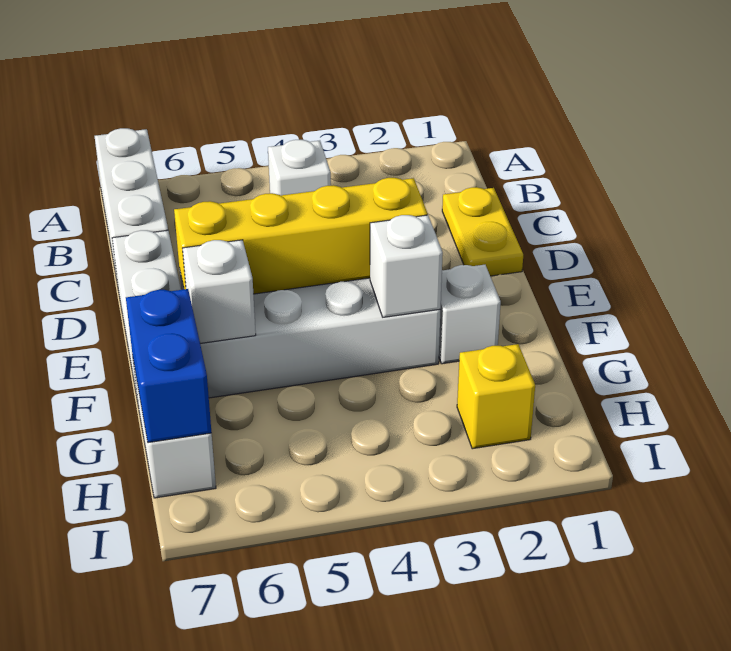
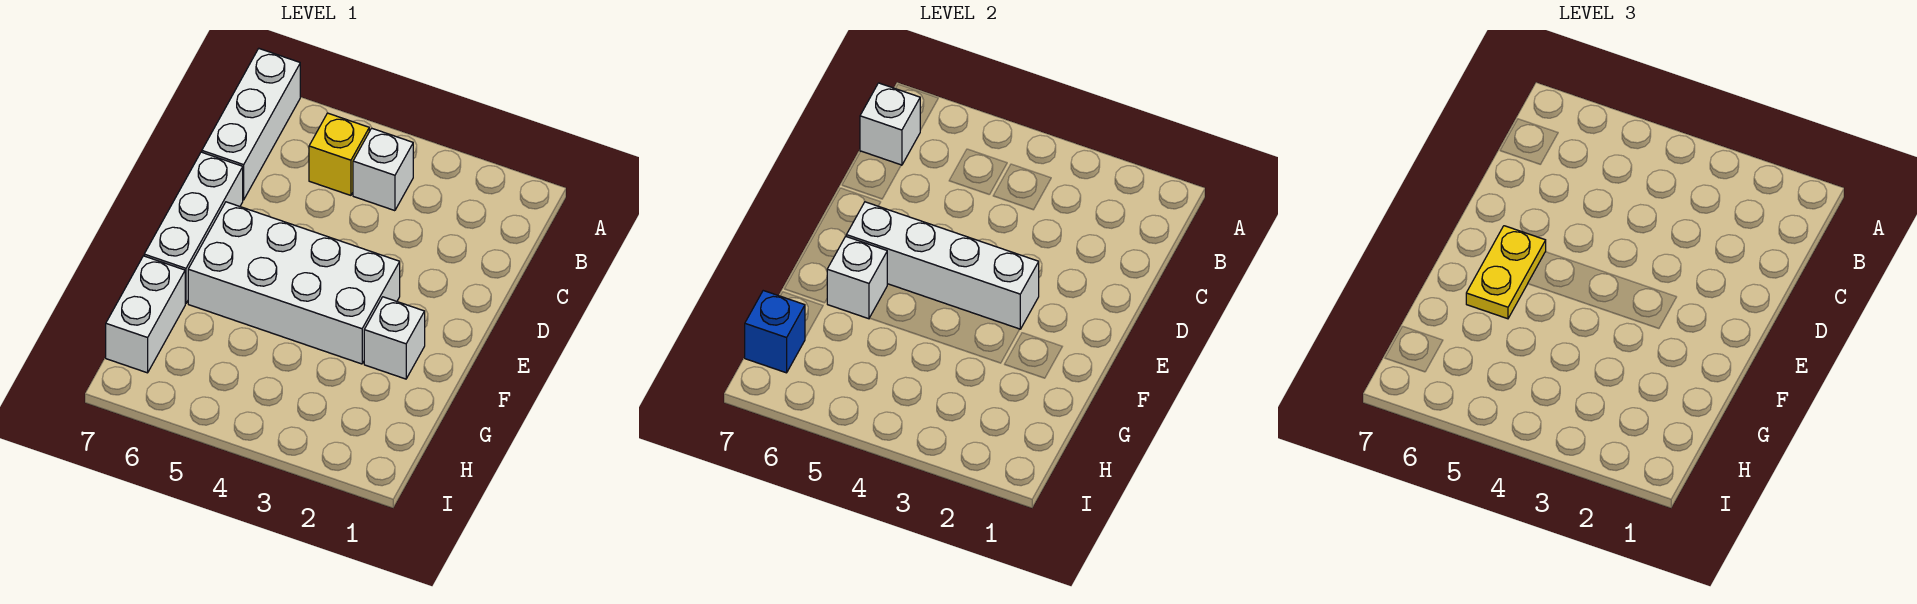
yellow 1x2 plate [442,187,523,276] -> yellow 1x2 plate moved to [1466,226,1546,319]
yellow 1x4 brick [174,178,428,294] -> white 1x4 brick [846,202,1039,329]
white 1x1 brick [370,215,443,317] -> white 1x1 brick moved to [860,83,920,165]
blue 1x2 brick [126,289,212,443] -> blue 1x1 brick [745,291,805,373]
yellow 1x1 brick [457,344,535,449] -> yellow 1x1 brick moved to [309,113,369,195]

